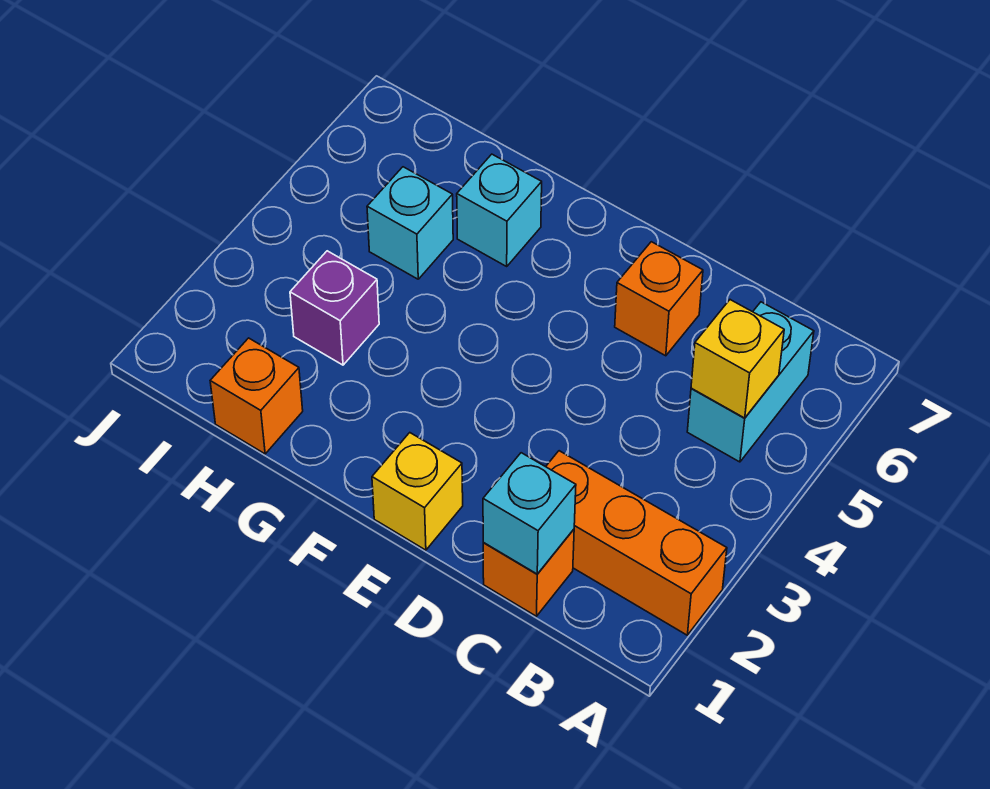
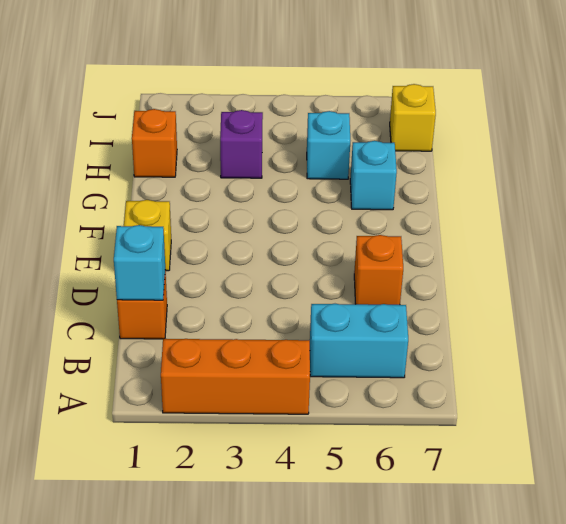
orange 1x3 brick [546,451,727,635] -> orange 1x3 brick turned to [161,339,310,414]
yellow 1x1 brick [691,300,784,418] -> yellow 1x1 brick moved to [390,84,436,151]

